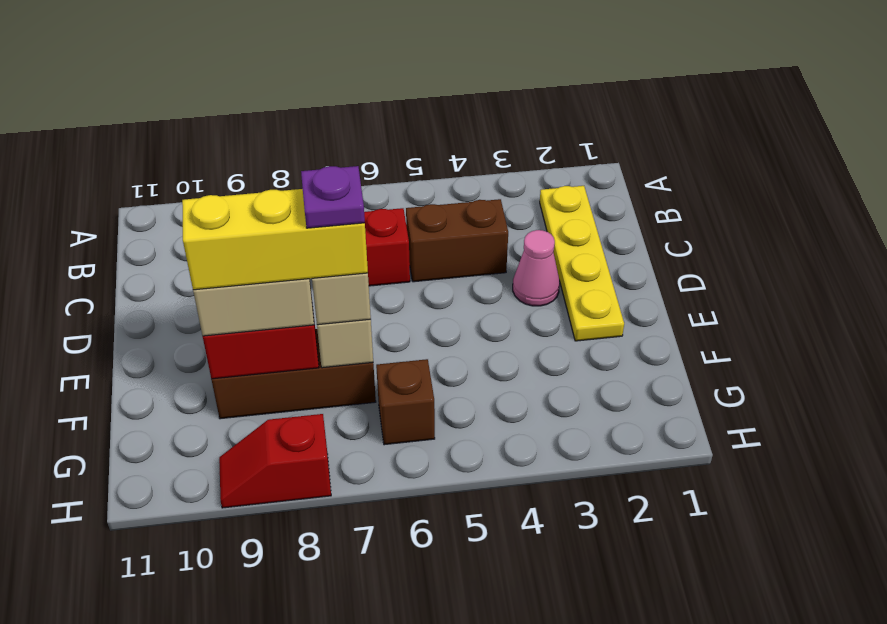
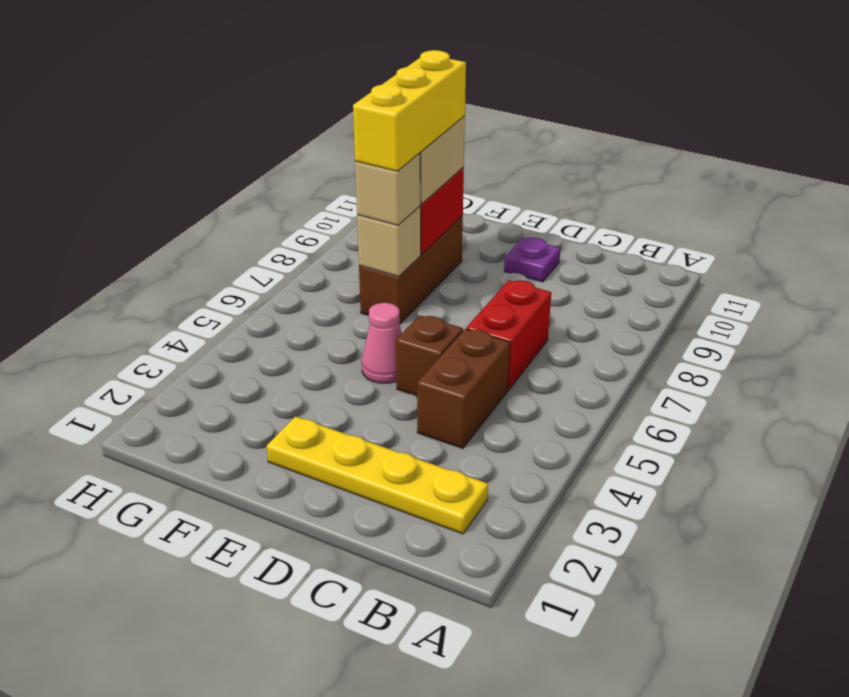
pink 1x1 cone [513,230,560,306] -> pink 1x1 cone moved to [362,303,402,383]
purple 1x1 plate [301,166,365,228] -> purple 1x1 plate moved to [504,237,560,282]
brown 1x1 brick [376,359,435,445] -> brown 1x1 brick moved to [396,315,463,396]
red 1x2 slope [219,414,331,508] -> none

